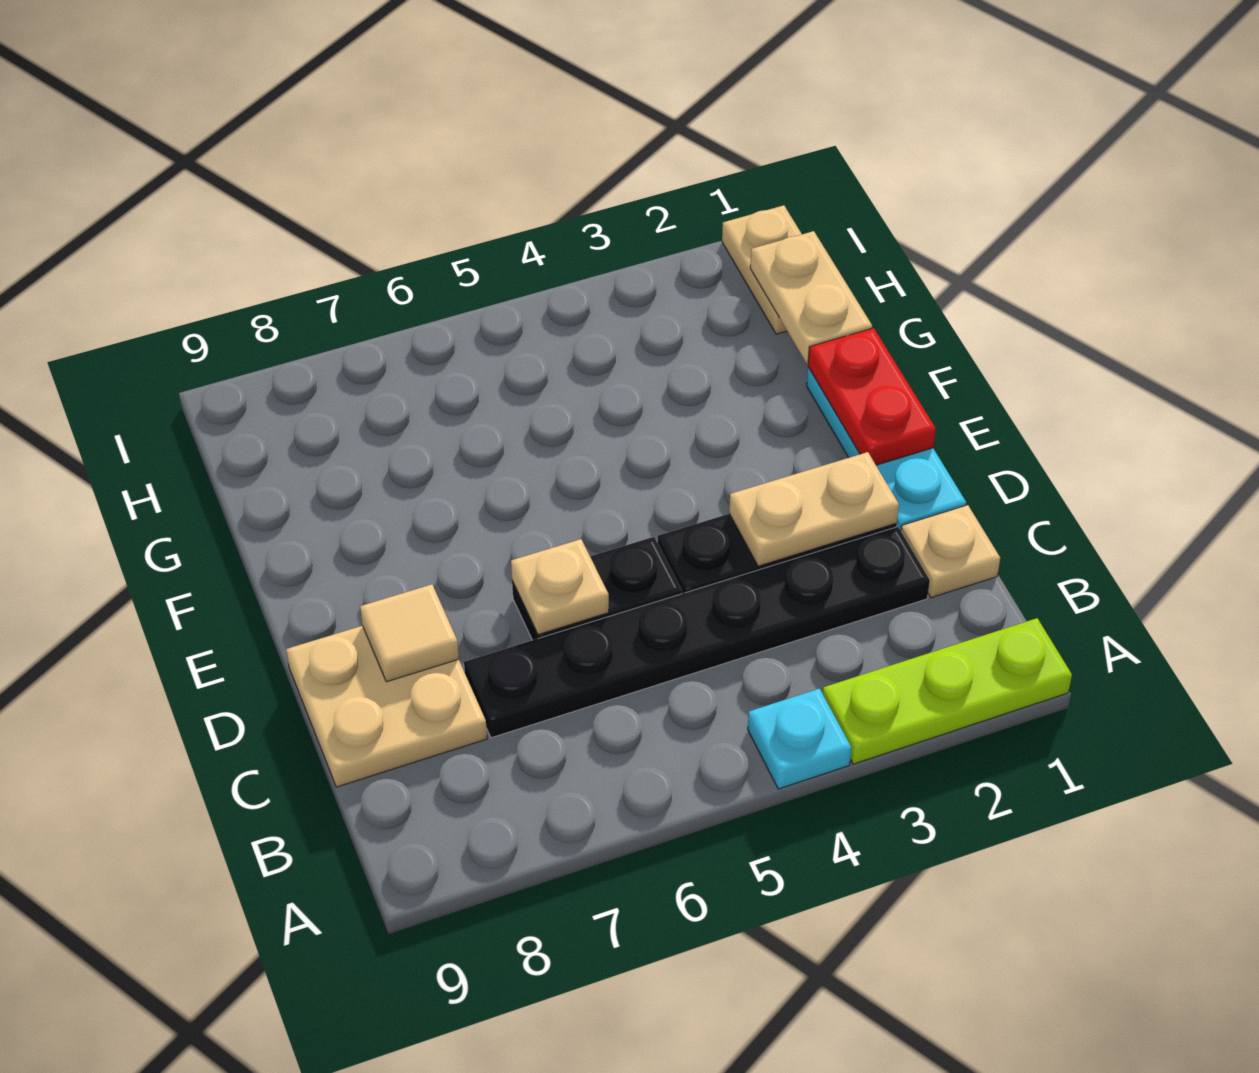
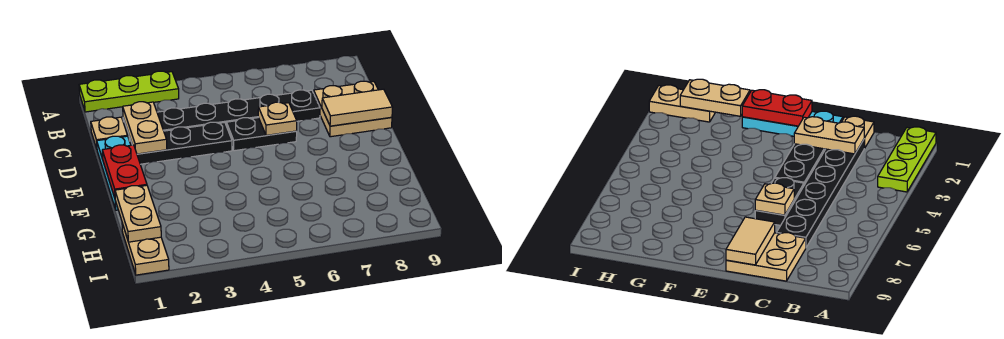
cyan 1x1 plate [748,689,851,789] -> none
tan 1x2 plate [729,452,899,566] -> tan 1x2 plate turned to [123,102,167,154]
tan 1x1 tile [360,584,459,682] -> tan 1x2 tile [322,89,393,126]

